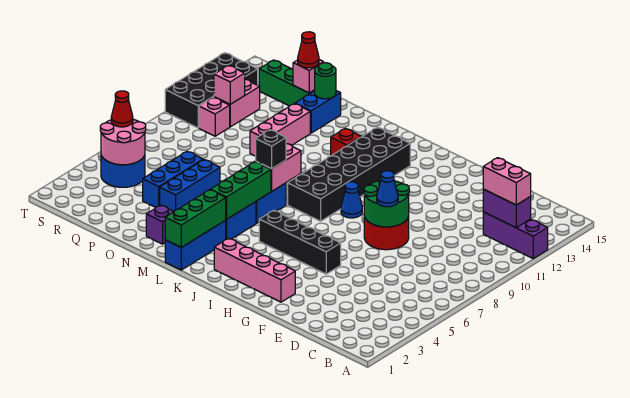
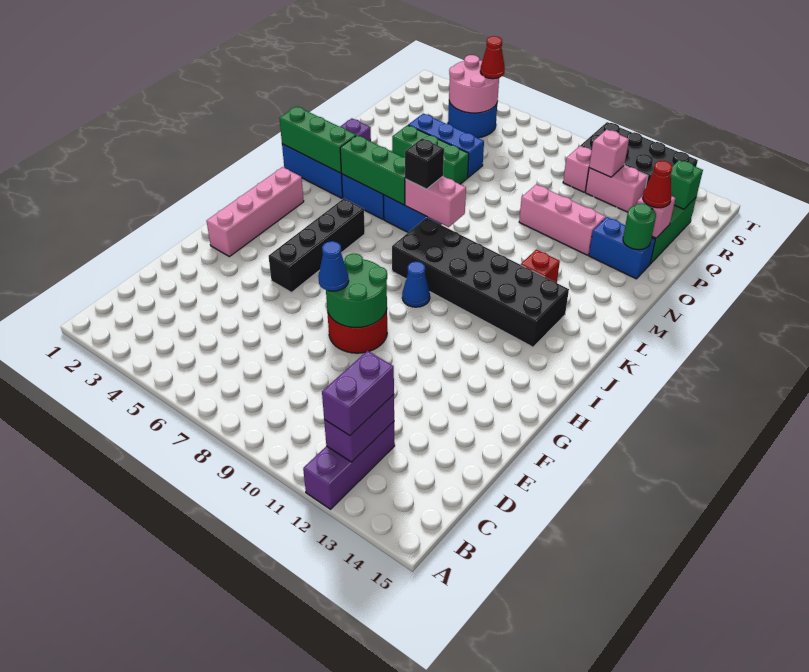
pink 1x2 brick [483,158,531,205] -> purple 1x2 brick [322,351,394,436]
blue 1x3 brick [160,160,220,211] -> green 1x3 brick [392,125,469,184]
none -> green 1x1 brick [671,160,703,209]

